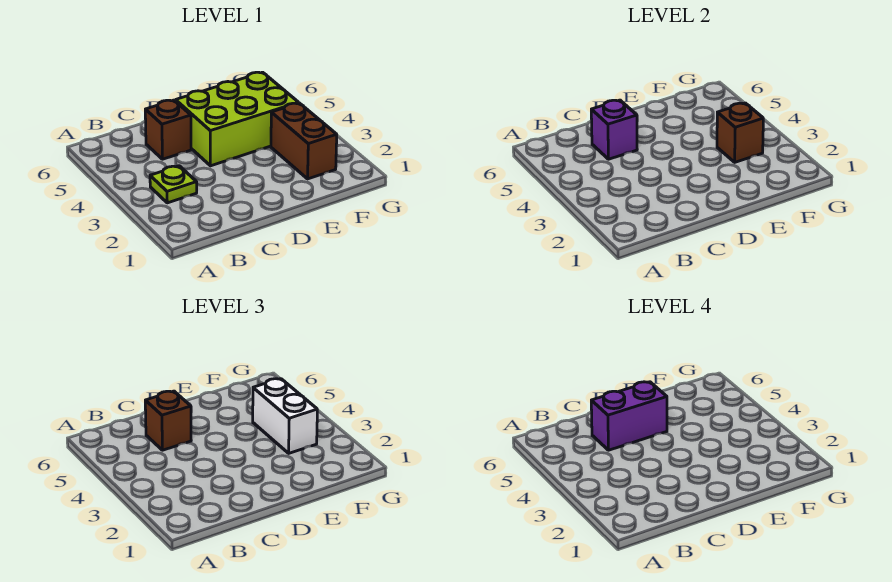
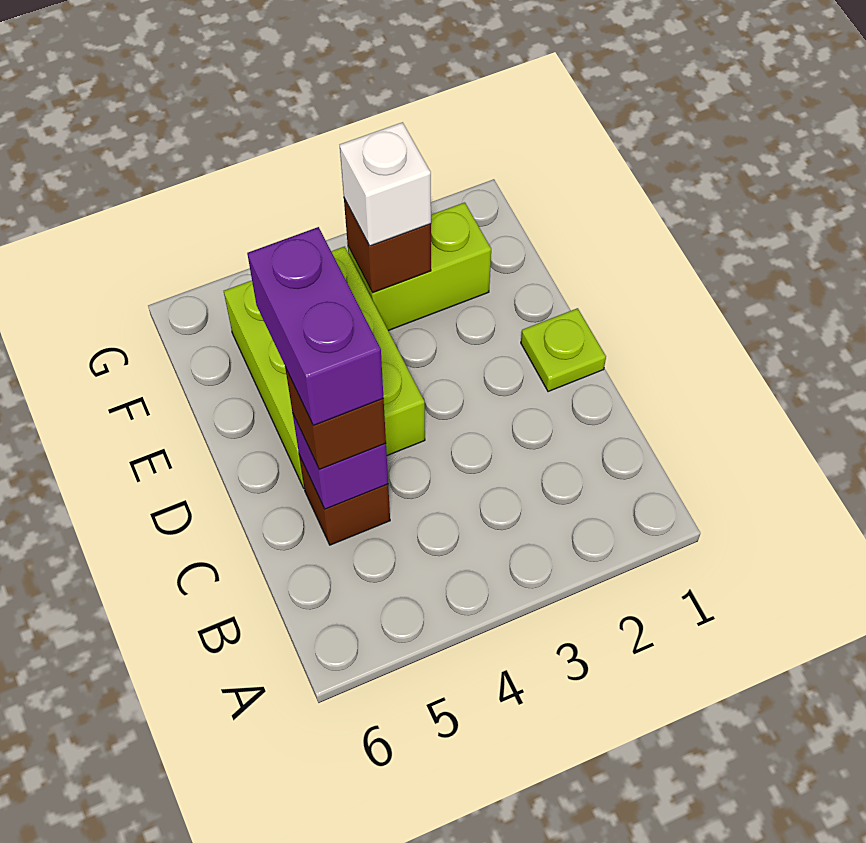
lime 1x1 plate [150,166,197,203] -> lime 1x1 plate moved to [521,308,606,392]
brown 1x2 brick [271,103,337,179] -> lime 1x2 brick [348,202,491,331]
white 1x2 brick [253,379,317,453] -> white 1x1 brick [340,122,431,246]

